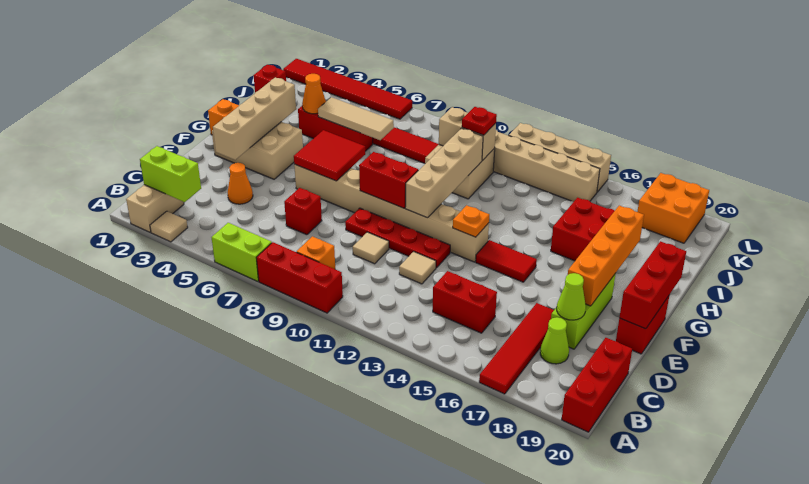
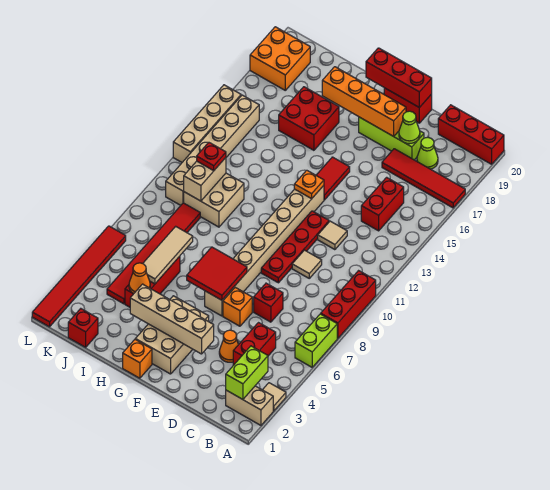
orange 1x1 brick [297,236,335,269] -> orange 1x1 brick moved to [223,288,252,326]
red 1x2 brick [359,152,418,208] -> red 1x2 brick moved to [233,323,276,365]
tan 1x4 brick [405,128,483,218] -> none

